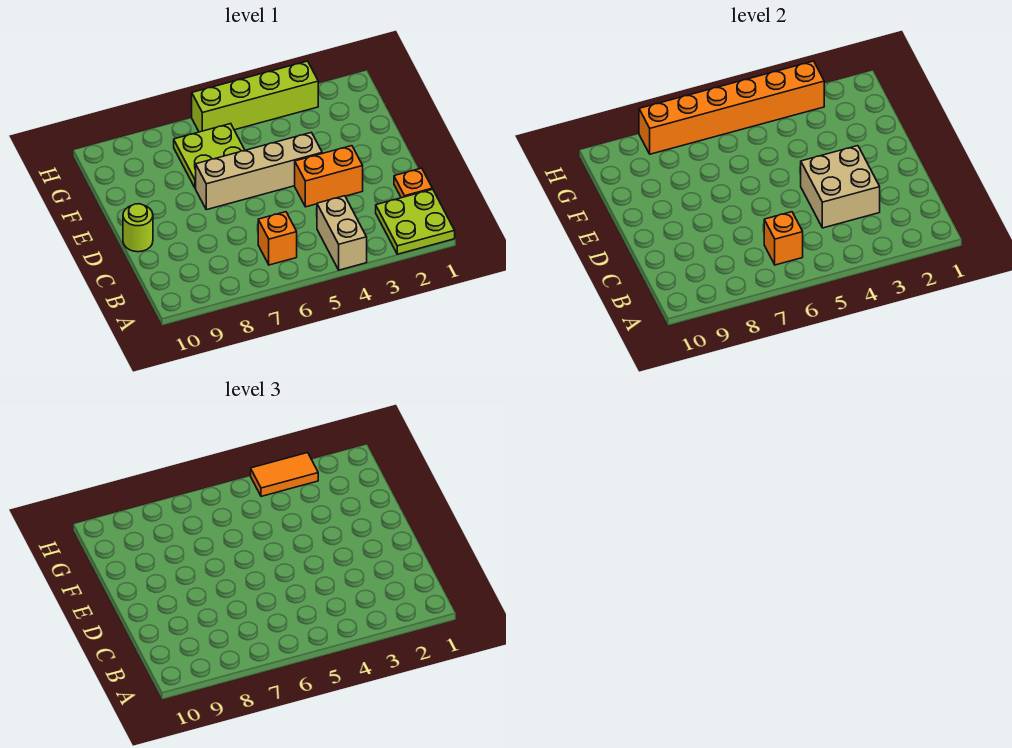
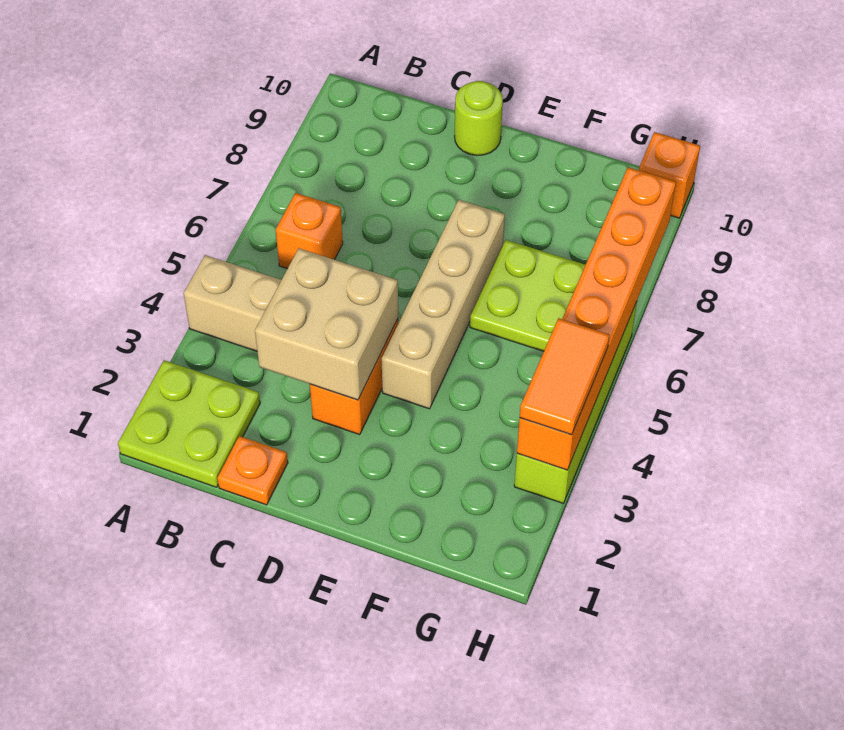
orange 1x1 brick [764,212,803,265] -> orange 1x1 brick moved to [639,132,700,218]

